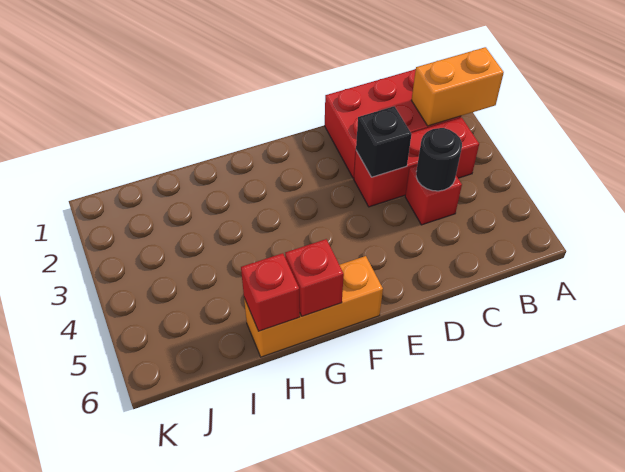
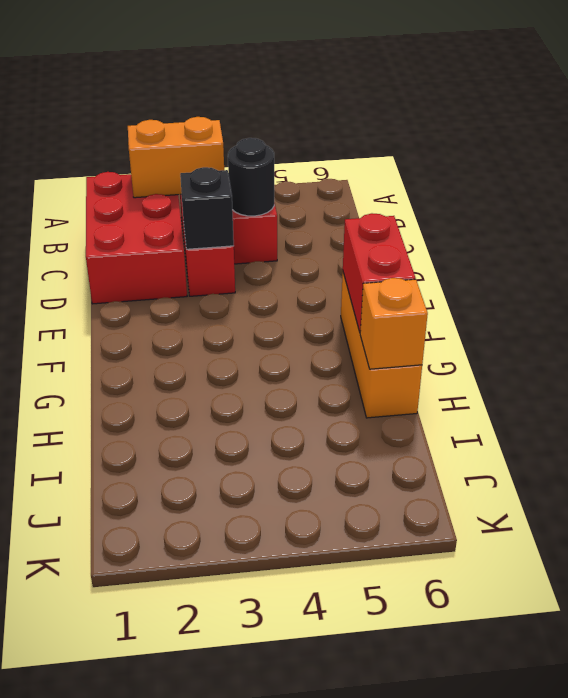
orange 1x2 brick [411,47,504,126] -> orange 1x2 brick turned to [128,117,224,198]
red 1x1 brick [285,239,344,316] -> red 1x2 brick [343,213,415,332]
red 1x1 brick [241,253,300,331] -> orange 1x1 brick [360,278,428,369]

